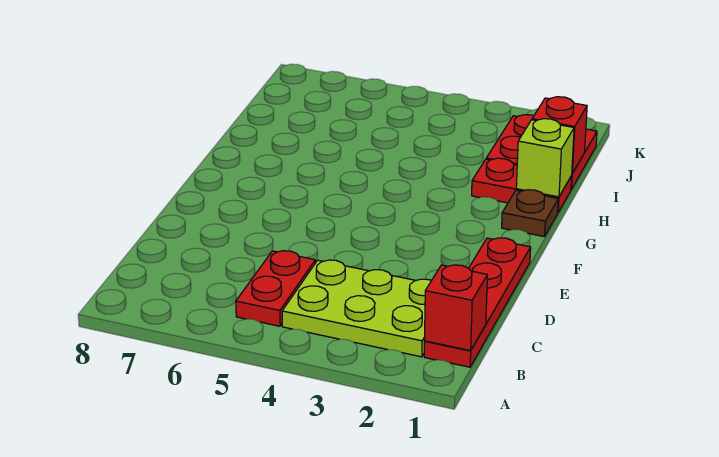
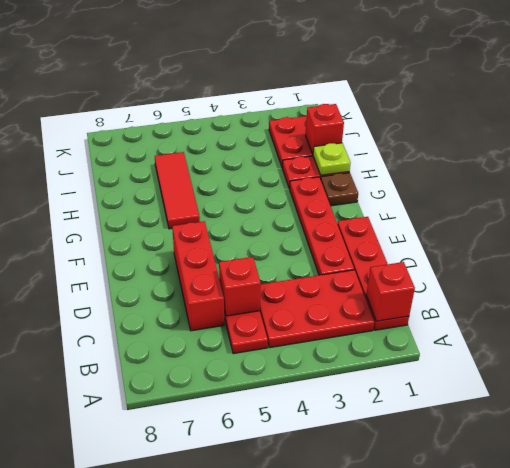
lime 2x3 plate [282,260,431,357] -> red 2x3 plate [260,270,374,348]
none -> red 1x1 brick [219,257,261,316]
none -> red 1x3 brick [172,221,224,331]
none -> red 1x4 plate [290,177,354,275]
none -> red 1x3 tile [155,152,200,229]
lime 1x1 brick [516,119,574,197] -> lime 1x1 plate [313,143,351,175]

